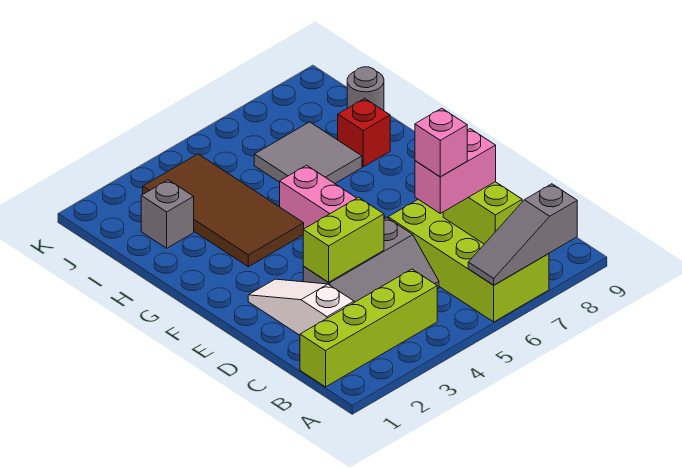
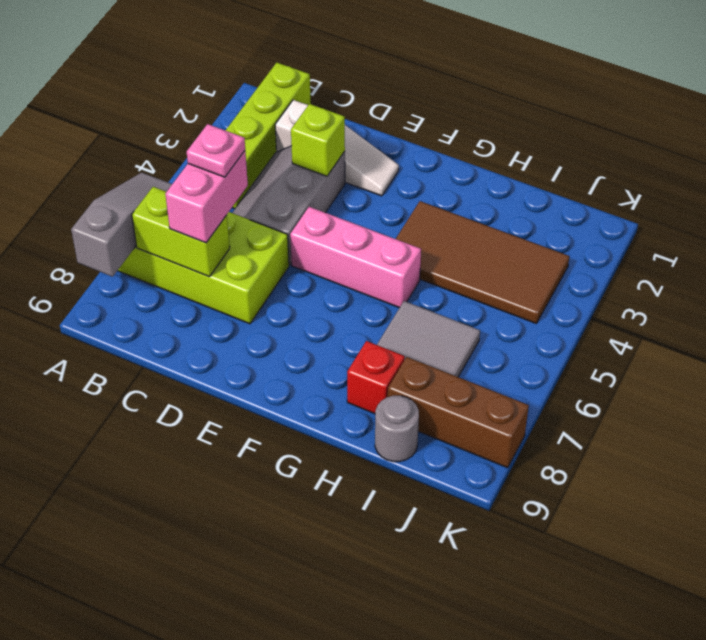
pink 1x1 brick [415,108,467,177] -> pink 1x1 plate [187,124,245,177]
lime 1x2 brick [303,197,384,282] -> lime 1x1 brick [291,104,345,176]
grey 1x1 brick [141,180,194,248] -> none
none -> brown 1x3 brick [388,357,529,468]

